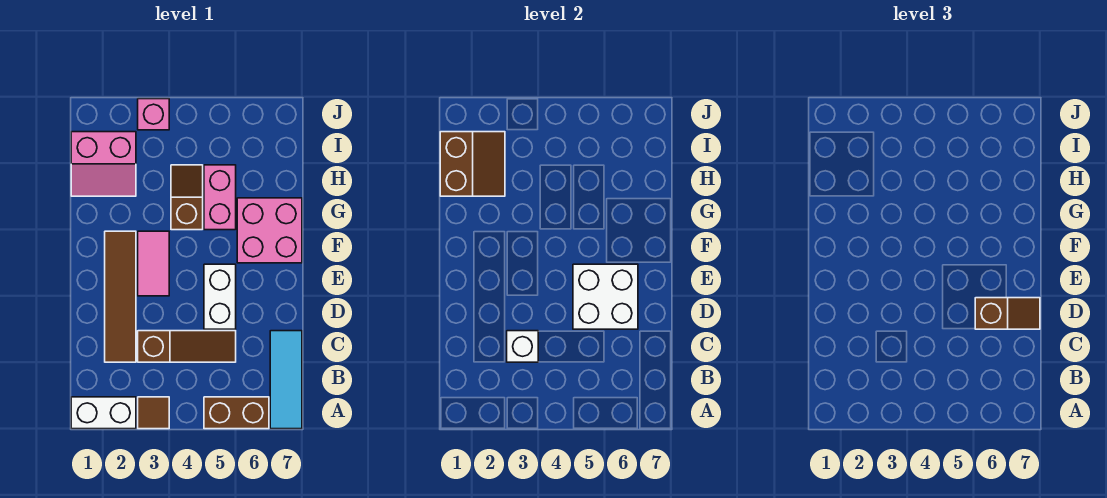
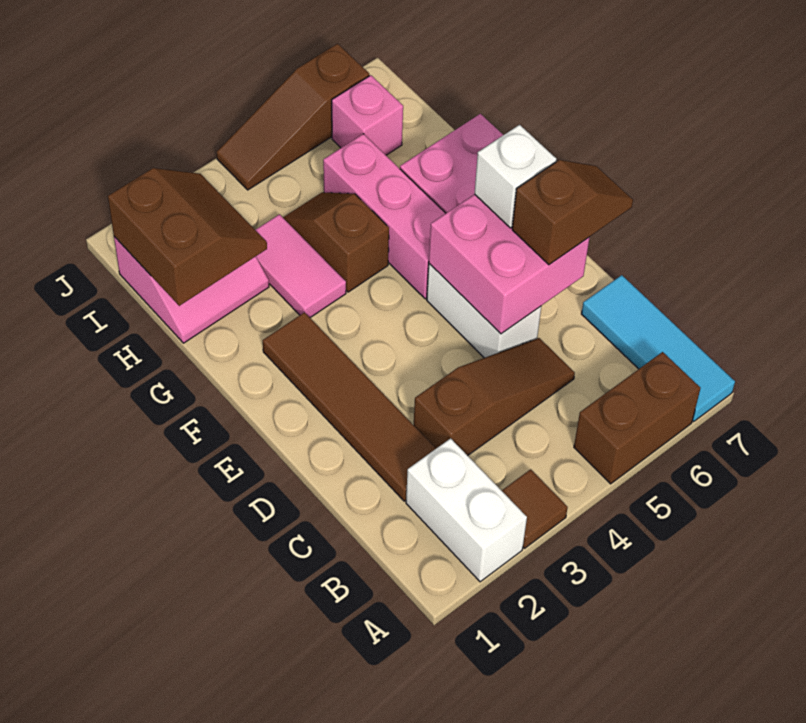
white 1x2 brick [71,397,136,429] -> white 1x2 brick turned to [406,438,527,582]
white 1x1 brick [507,331,538,362] -> white 1x1 brick moved to [475,125,556,228]
white 2x2 brick [573,264,638,329] -> pink 2x2 brick [429,194,590,334]
pink 1x2 tile [138,231,169,296] -> pink 1x2 tile moved to [256,214,346,318]
pink 1x2 brick [204,165,236,230] -> pink 1x3 brick [323,134,446,299]
pink 1x1 brick [138,99,169,130] -> pink 1x1 brick moved to [332,75,403,155]
none -> brown 1x3 slope [217,44,369,190]

